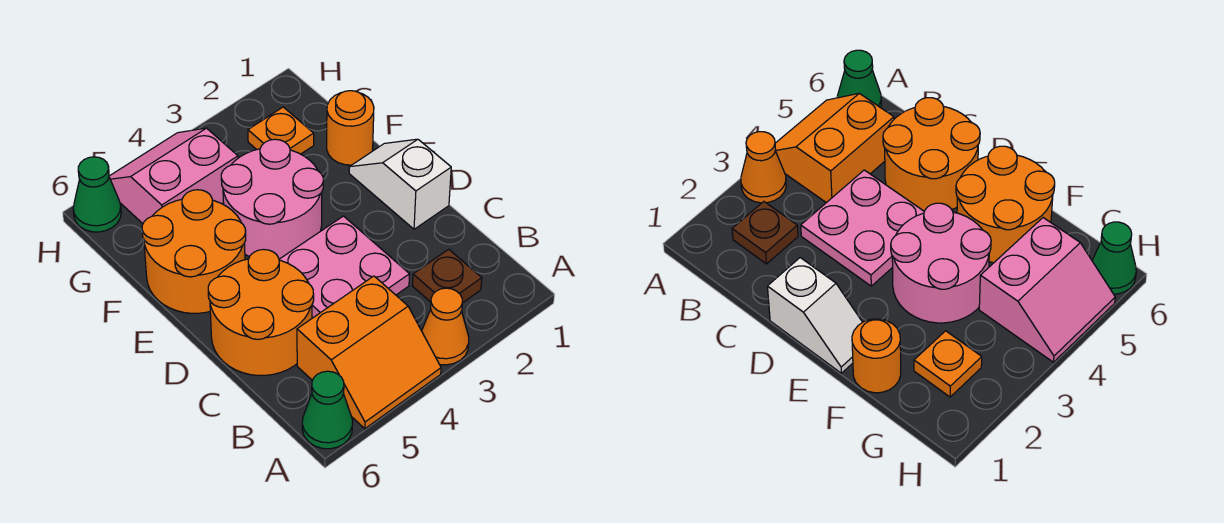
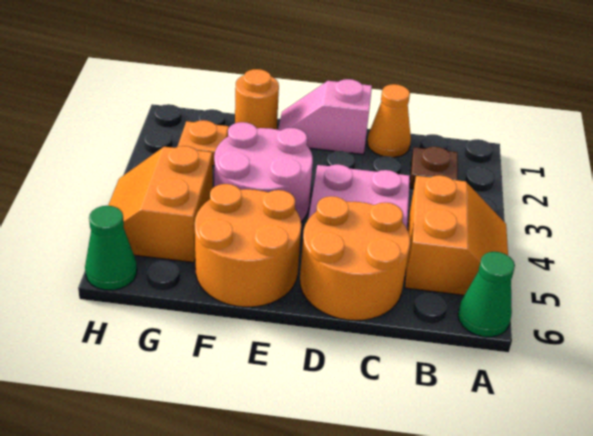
orange 1x1 cone [422,288,469,365] -> orange 1x1 cone moved to [367,84,411,157]
white 1x2 slope [349,139,451,229] -> pink 1x2 slope [278,79,372,154]
pink 2x2 slope [109,128,238,224] -> orange 2x2 slope [108,146,213,263]

